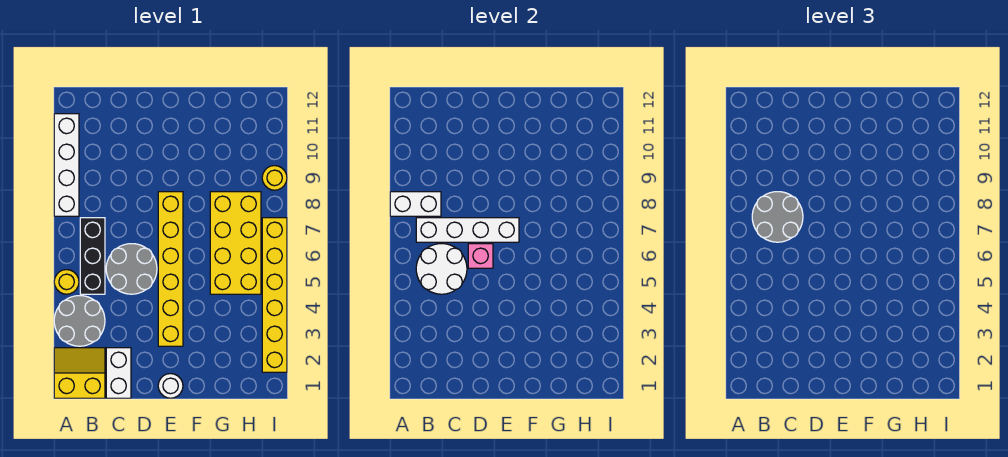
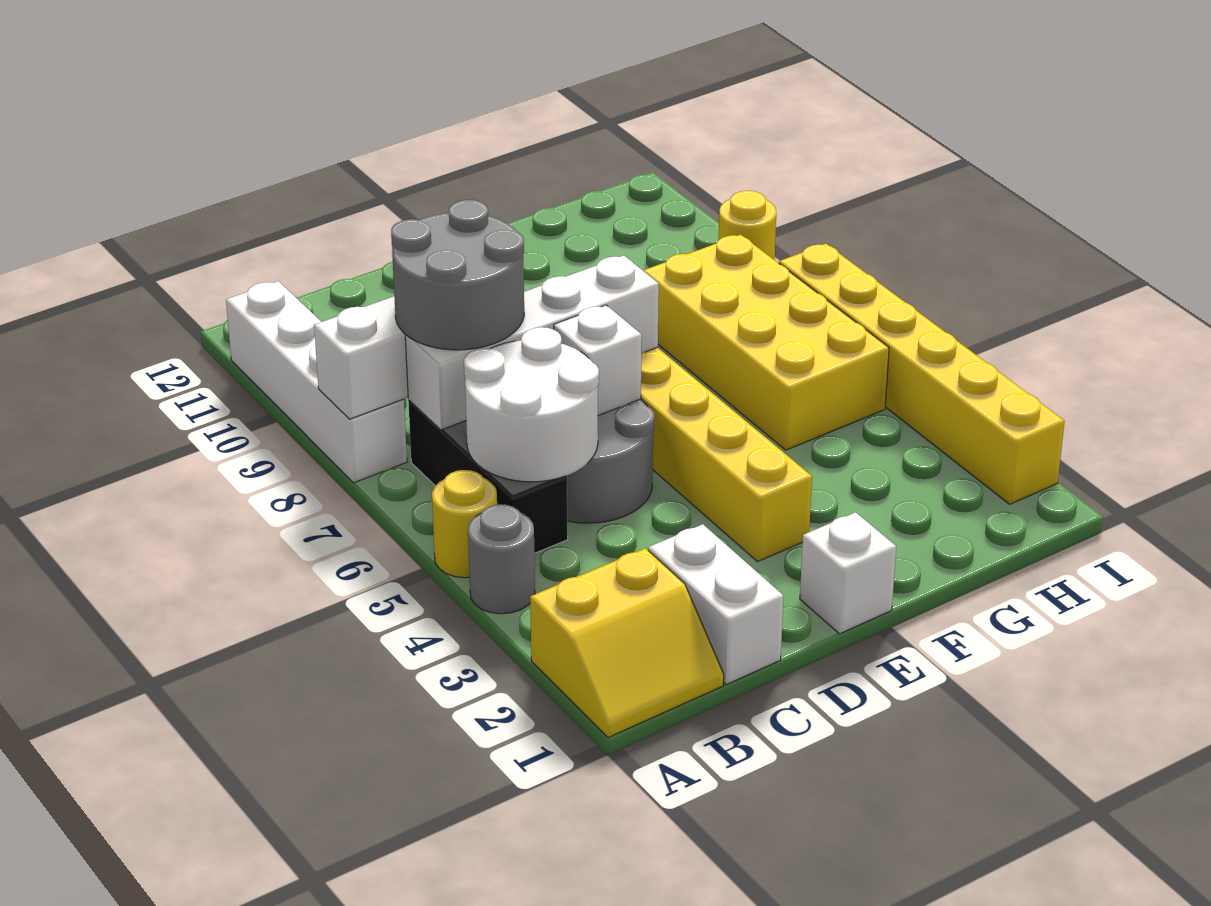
yellow 2x2 slope [54,348,105,398] -> yellow 2x2 slope turned to [530,548,724,737]
grey 2x2 round brick [54,296,105,346] -> grey 1x1 round brick [468,504,535,614]
pink 1x1 brick [468,244,493,268] -> white 1x1 brick [554,305,642,415]
white 1x1 round brick [158,374,183,398] -> white 1x1 brick [800,512,896,634]

